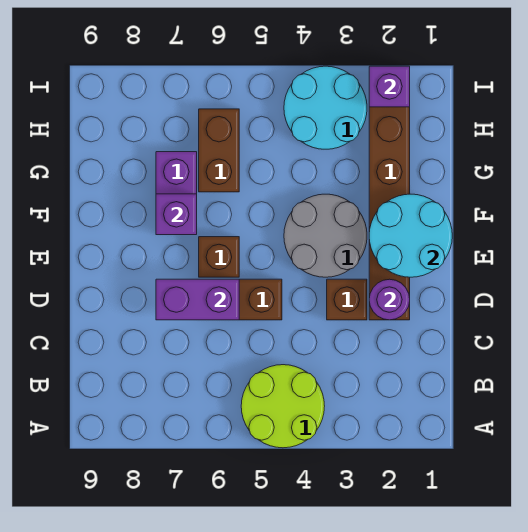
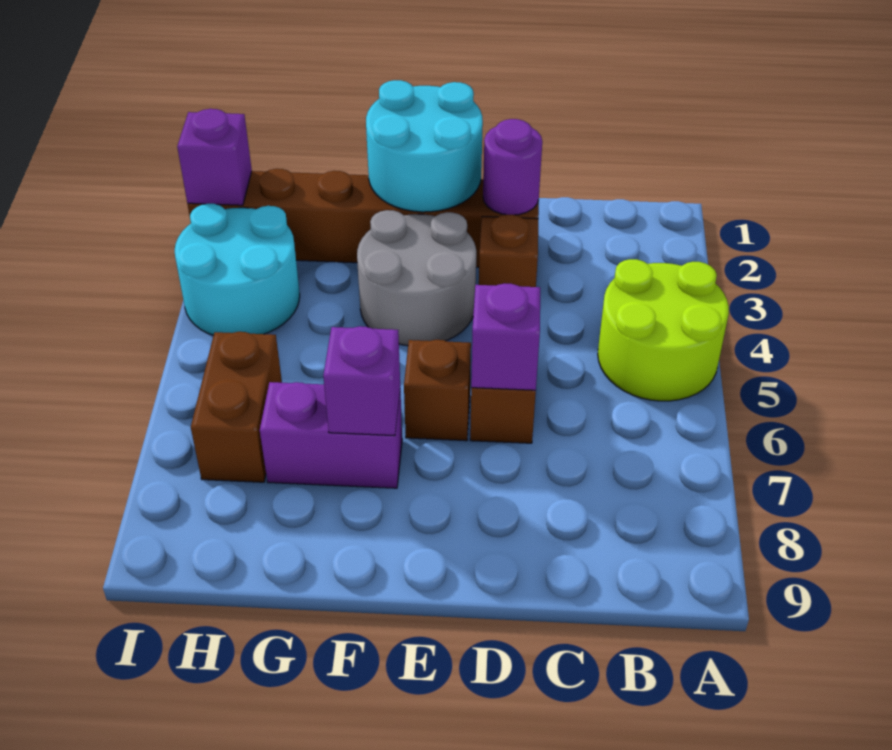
purple 1x2 brick [156,279,239,320] -> purple 1x1 brick [471,283,540,390]
brown 1x2 brick [199,109,239,192] -> brown 1x2 brick turned to [191,332,282,482]

